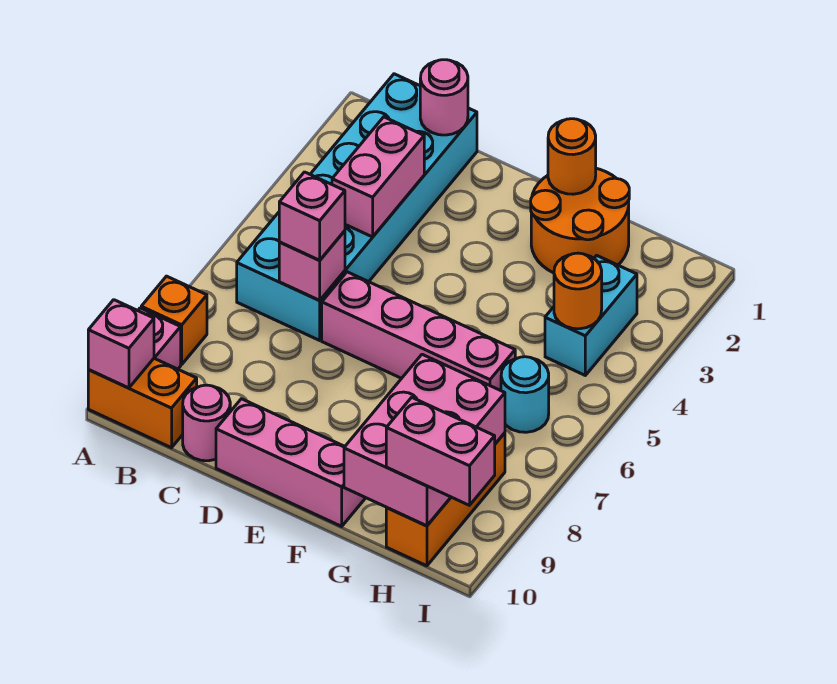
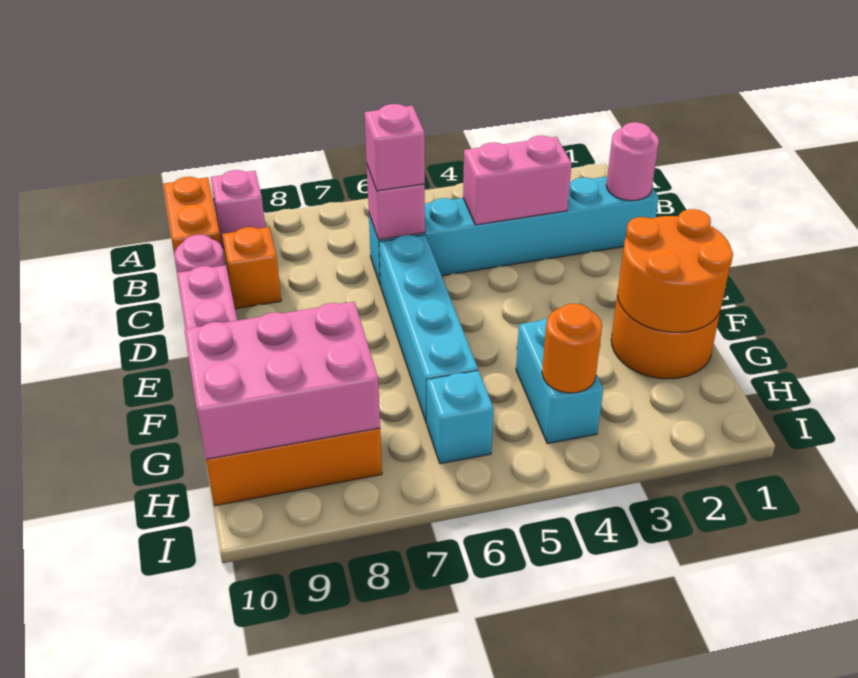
orange 1x1 brick [141,276,207,364] -> orange 1x1 brick moved to [222,227,281,309]
pink 1x1 brick [88,300,154,388] -> none
cyan 2x6 brick [237,74,477,340] -> cyan 1x6 brick [369,177,659,284]
pink 1x4 brick [322,272,515,391] -> cyan 1x4 brick [379,235,478,424]
orange 1x1 round brick [548,119,596,194] -> orange 2x2 round brick [618,209,733,332]
cyan 1x2 brick [545,255,637,375] -> cyan 1x2 brick turned to [516,318,603,444]
cyan 1x1 round brick [501,357,549,432] -> cyan 1x1 brick [427,371,494,464]
pink 1x2 brick [386,397,495,505] -> none

